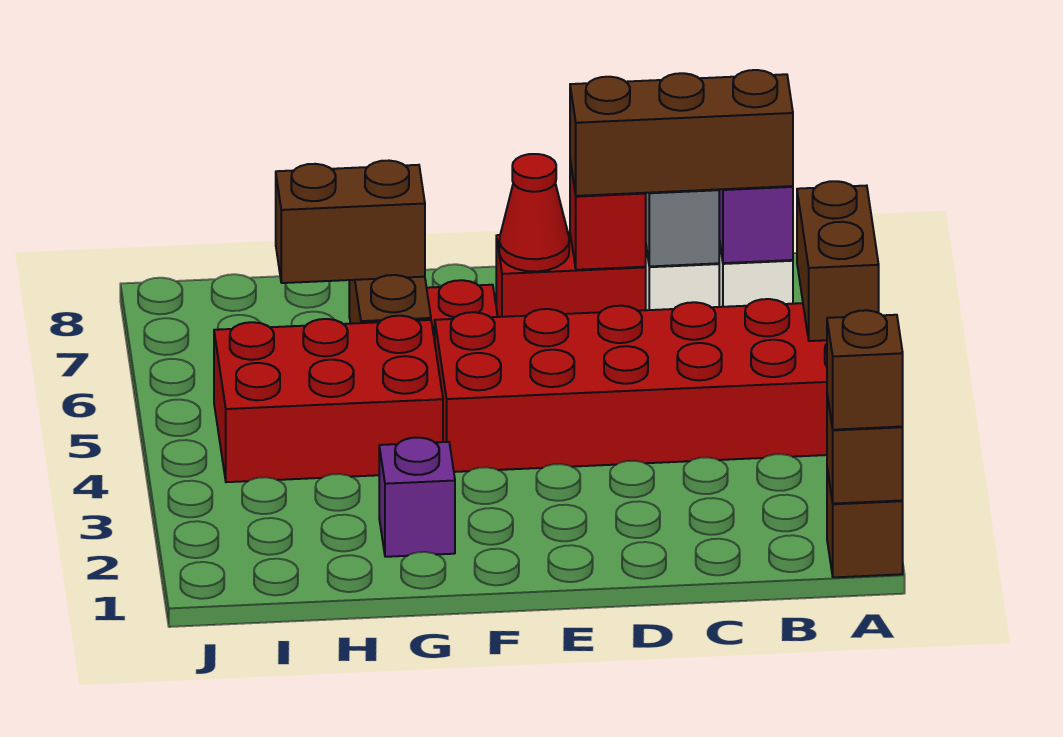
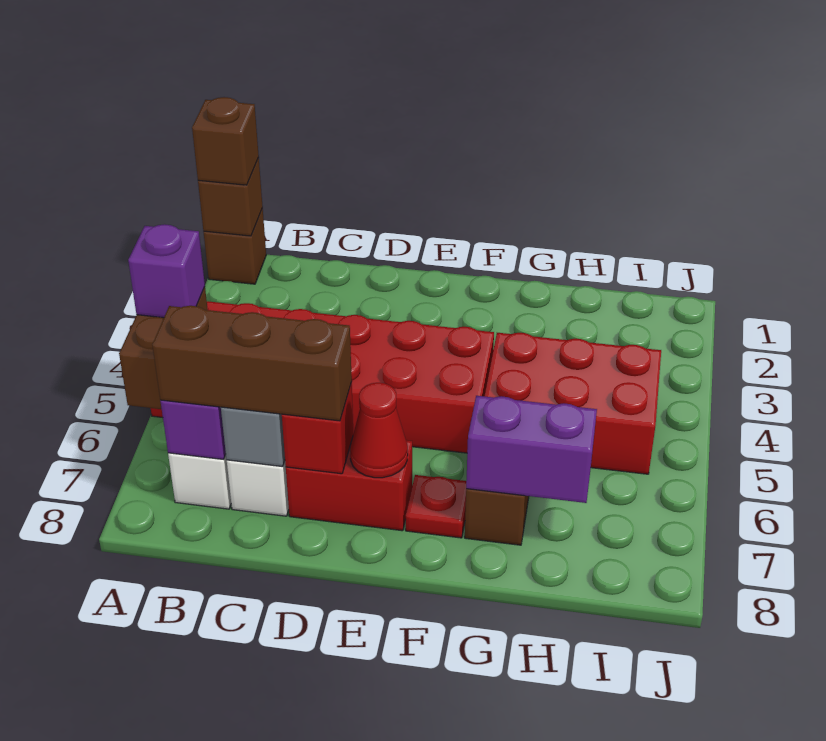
purple 1x1 brick [379,438,455,557] -> purple 1x1 brick moved to [128,224,205,318]
brown 1x2 brick [276,161,425,283] -> purple 1x2 brick [466,396,597,503]

